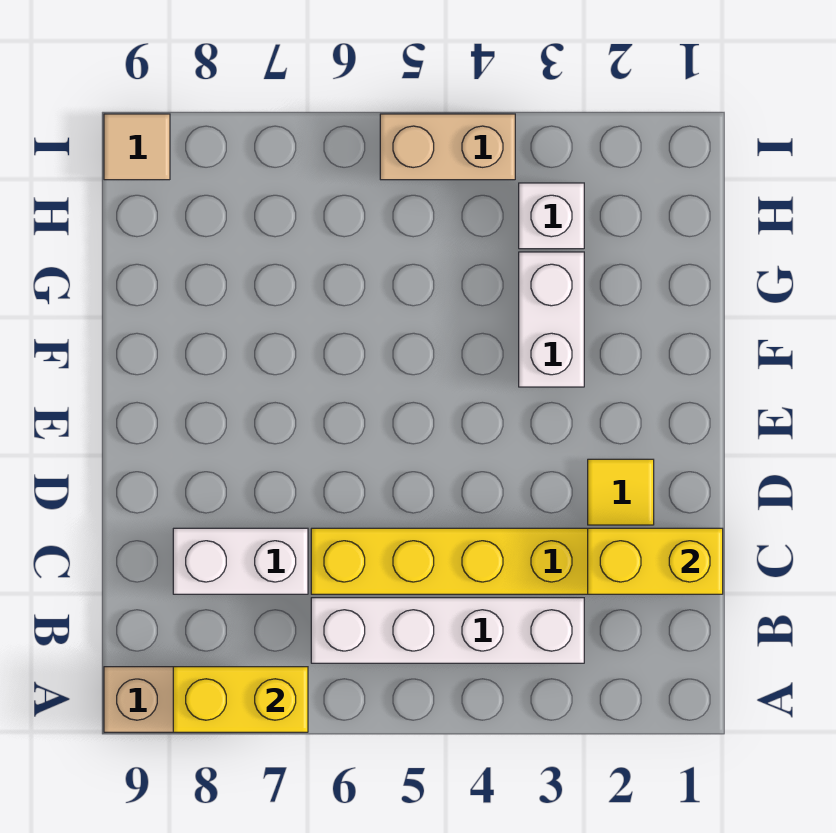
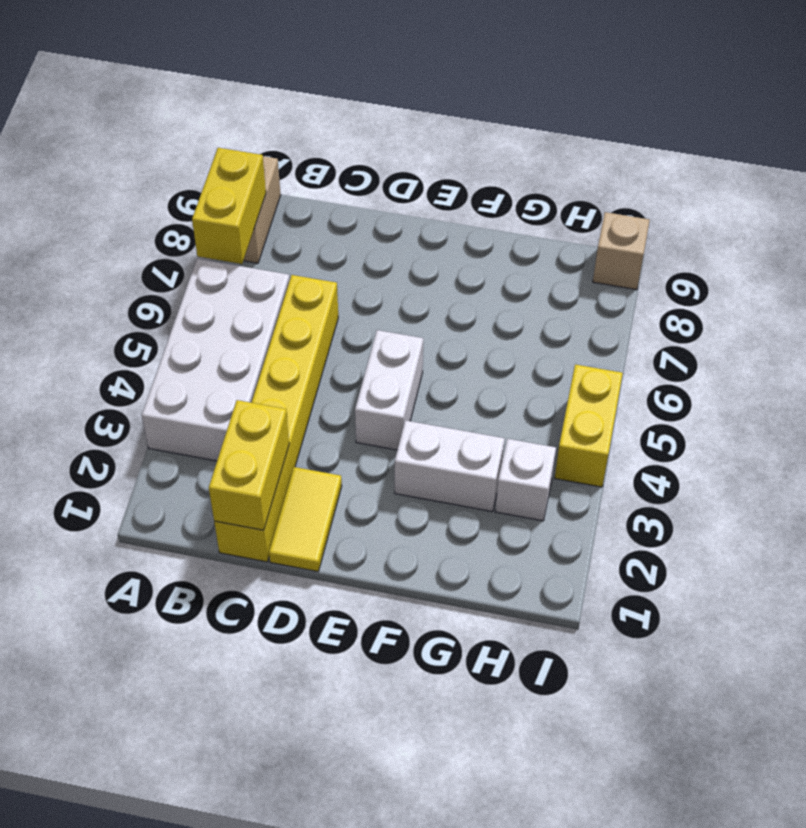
white 1x4 brick [311,598,584,663] -> white 2x4 brick [142,259,290,461]
white 1x2 brick [173,528,308,594] -> white 1x2 brick moved to [355,330,423,450]
yellow 1x1 tile [588,459,654,525] -> yellow 1x2 tile [269,467,342,571]
tan 1x2 brick [380,114,515,180] -> yellow 1x2 brick [555,364,623,487]
tan 1x1 tile [104,114,170,180] -> tan 1x1 brick [593,212,650,290]

